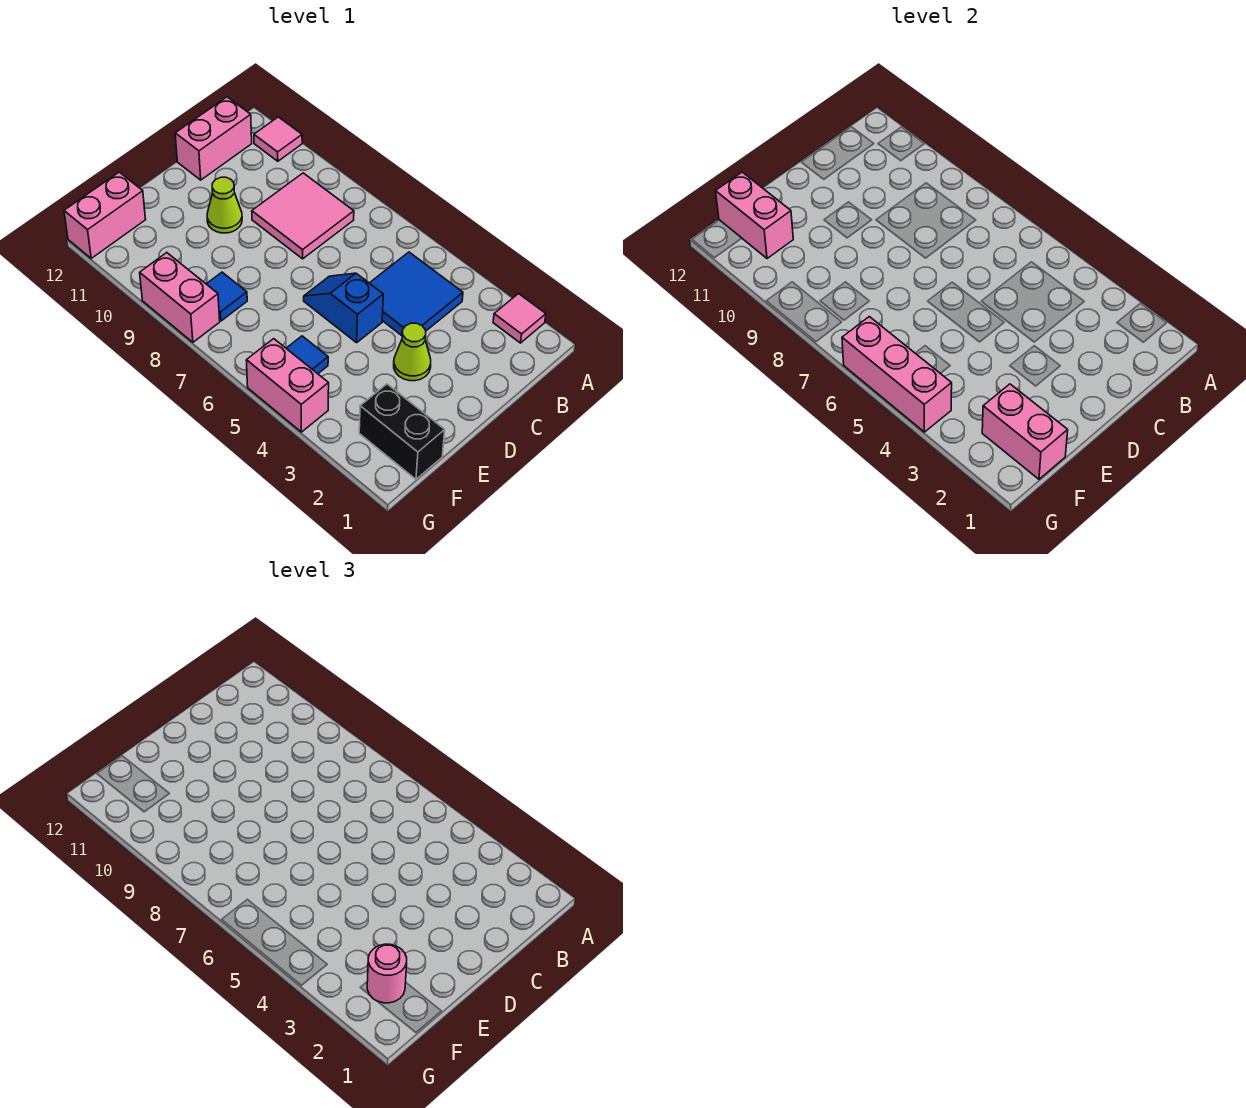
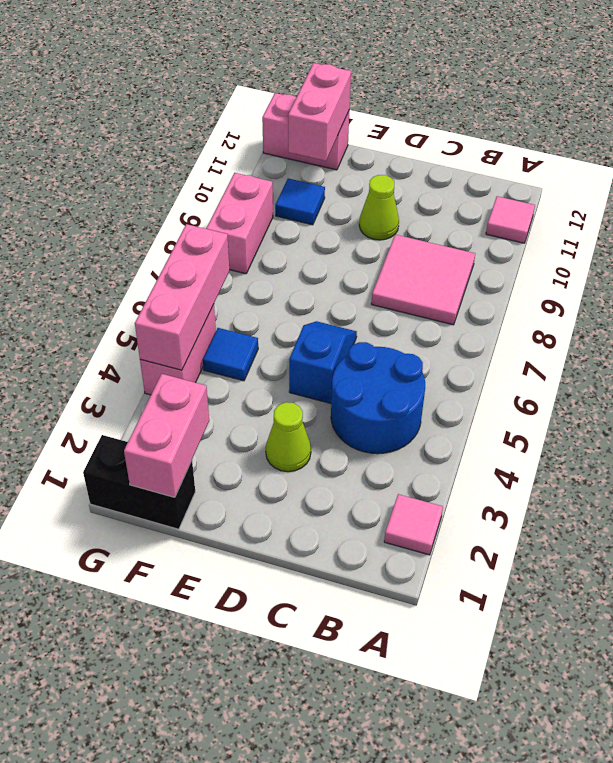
blue 2x2 tile [370,252,463,336] -> blue 2x2 round brick [331,342,425,454]
pink 1x2 brick [175,97,252,180] -> none
black 1x2 brick [359,384,445,479] -> black 1x2 brick turned to [83,435,195,529]
pink 1x1 round brick [367,944,407,1003] -> none
blue 1x1 tile [207,272,247,321] -> blue 1x1 tile moved to [275,178,325,225]

